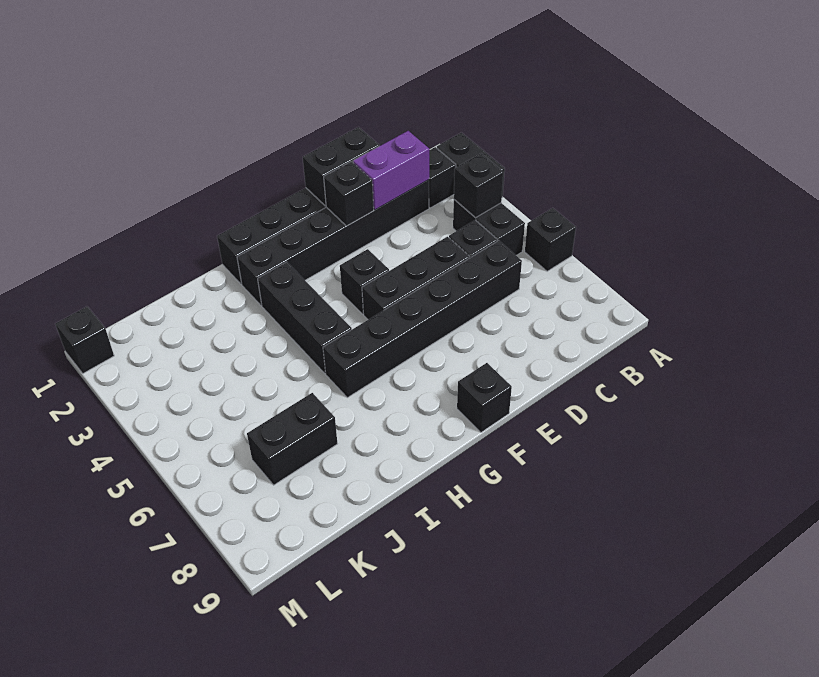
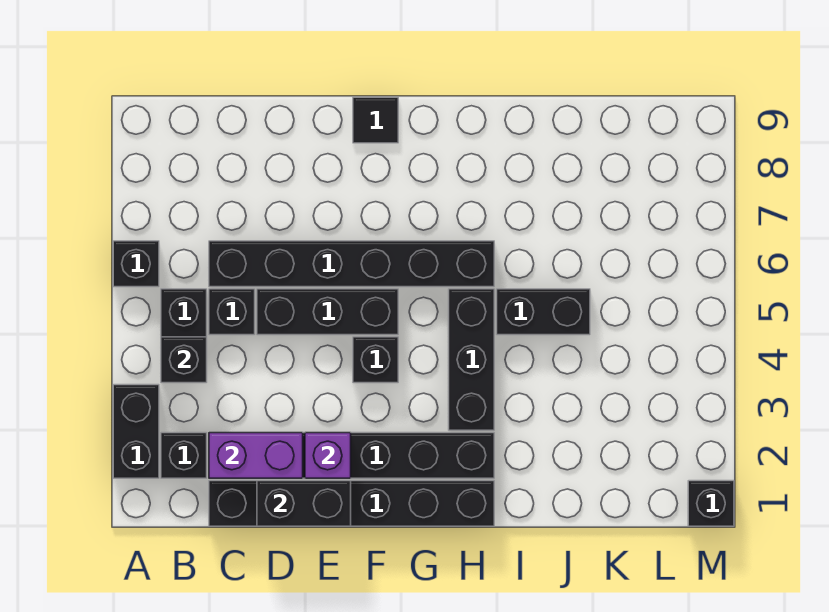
black 1x1 brick [324,161,374,226] -> purple 1x1 brick [305,433,351,478]
black 1x1 brick [457,363,512,432] -> black 1x1 tile [353,97,398,143]
black 1x2 brick [247,393,337,485] -> black 1x2 brick moved to [497,289,590,335]

